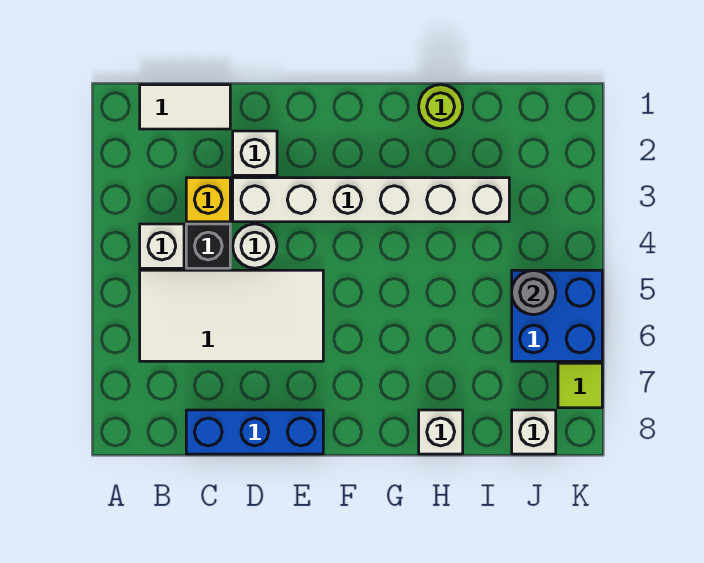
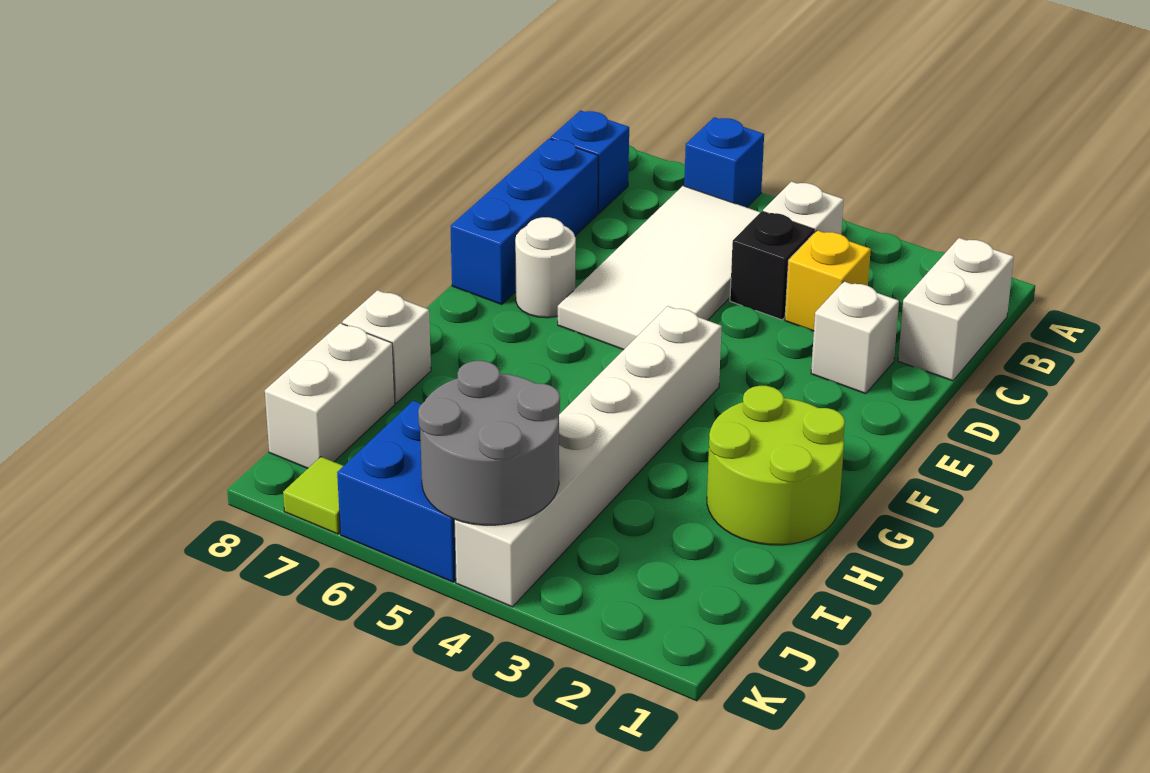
none -> blue 1x1 brick [684,117,764,207]
white 1x2 tile [140,85,230,129] -> white 1x2 brick [898,238,1014,381]
none -> blue 1x1 brick [550,111,629,214]
white 1x6 brick [233,178,509,222] -> white 1x6 brick moved to [454,306,722,607]
white 1x1 round brick [233,224,277,268] -> white 1x1 round brick moved to [515,217,576,318]
lime 1x1 round brick [419,85,463,129] -> lime 2x2 round brick [707,386,845,545]
grey 1x1 round brick [512,270,556,315] -> grey 2x2 round brick [418,361,560,525]
white 1x1 brick [512,410,556,454] -> white 1x2 brick [265,323,395,468]

